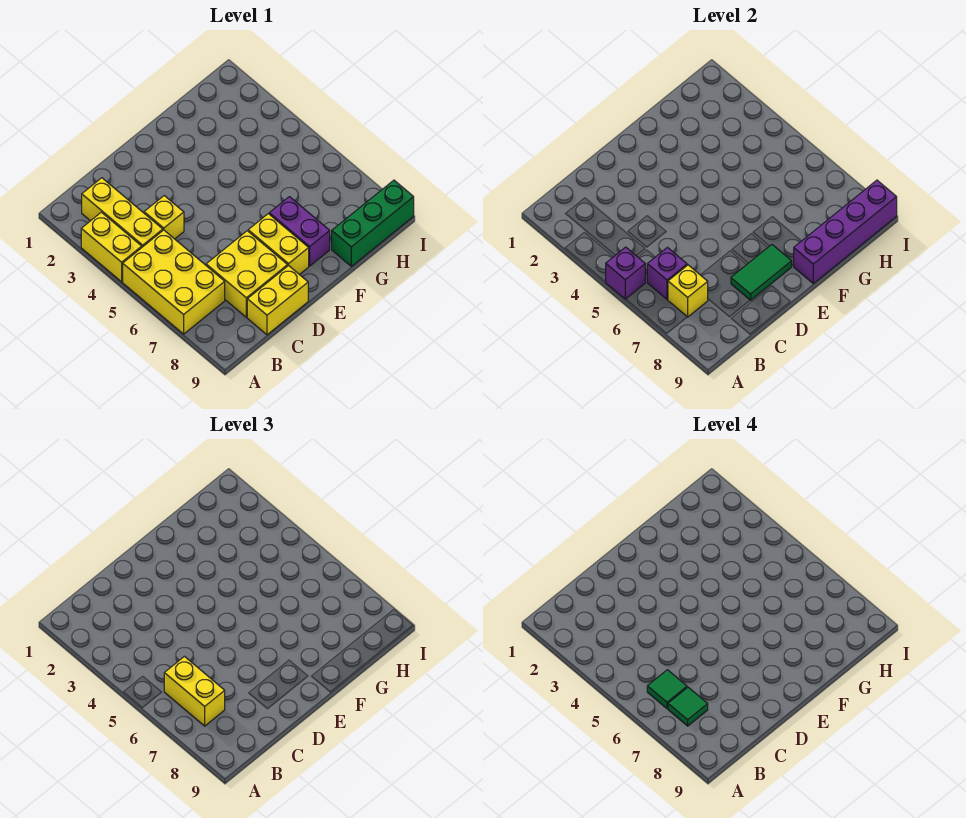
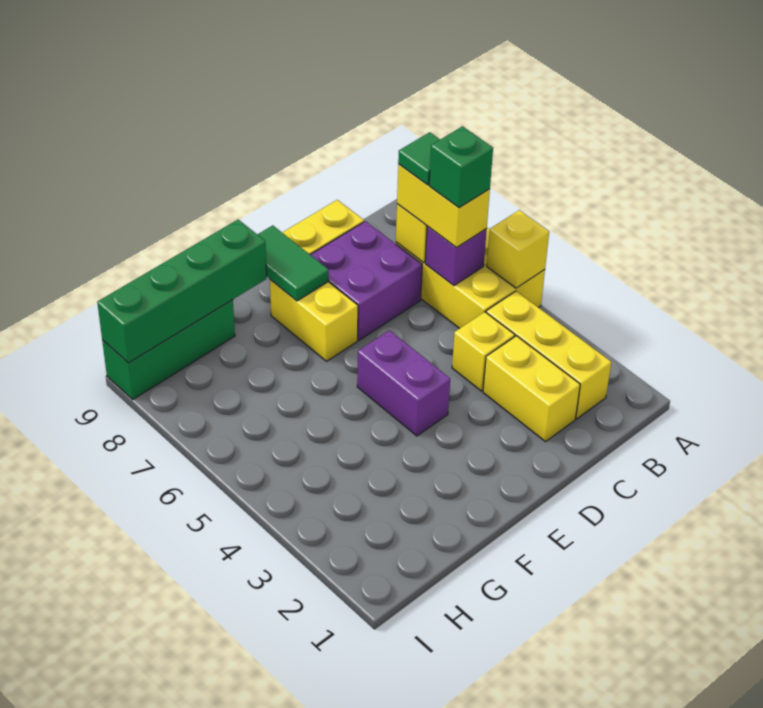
yellow 1x2 brick [81,212,142,282] -> yellow 1x2 brick moved to [483,336,580,442]
purple 1x1 brick [606,247,645,299] -> yellow 1x1 brick [487,210,549,288]
green 1x1 tile [647,670,687,708] -> green 1x1 brick [429,126,493,208]
yellow 2x2 brick [206,231,288,317] -> purple 2x2 brick [311,221,422,340]
green 1x2 tile [731,245,792,300] -> green 1x2 tile turned to [257,225,329,301]
purple 1x2 brick [269,197,330,266] -> purple 1x2 brick moved to [357,330,450,436]
purple 1x4 brick [794,180,897,283] -> green 1x4 brick [97,220,267,363]

